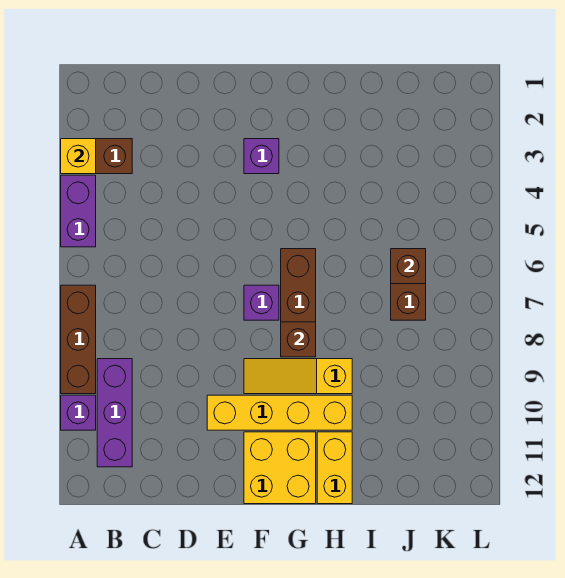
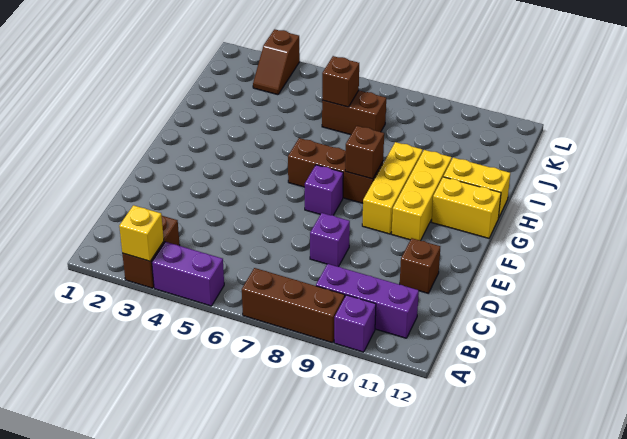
none -> brown 1x1 brick [400,238,440,293]
yellow 1x4 brick [207,395,352,430] -> yellow 1x3 brick [392,150,452,241]
purple 1x1 brick [244,139,279,174] -> purple 1x1 brick moved to [310,213,350,267]
yellow 1x3 slope [244,359,352,394] -> yellow 1x3 brick [362,142,423,234]
yellow 2x2 brick [244,432,316,504] -> yellow 1x2 brick [432,177,501,238]
none -> brown 1x2 slope [253,29,300,95]

